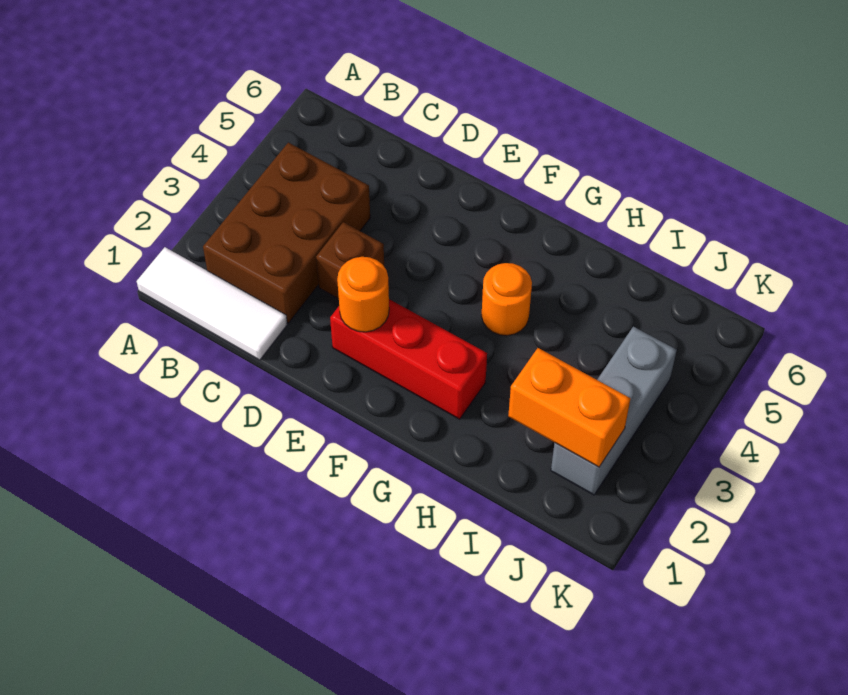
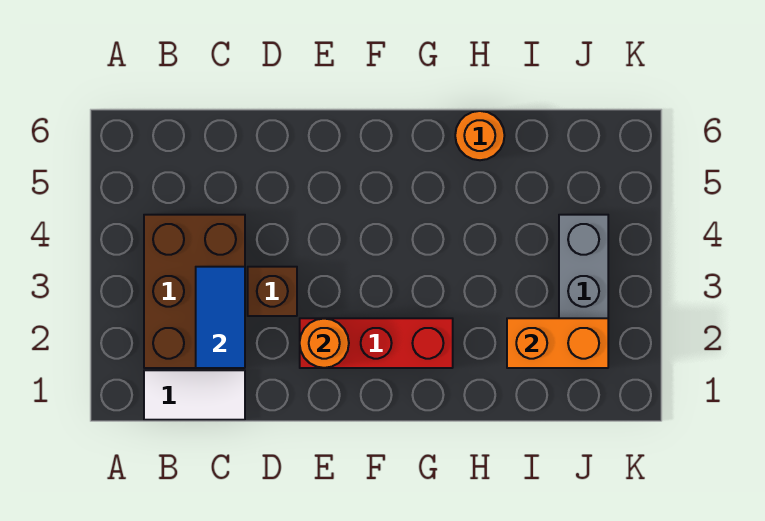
white 1x3 tile [137,247,287,360] -> white 1x2 tile [144,370,245,420]
none -> blue 1x2 tile [196,267,245,368]
orange 1x1 round brick [482,263,532,336] -> orange 1x1 round brick moved to [455,111,505,160]

